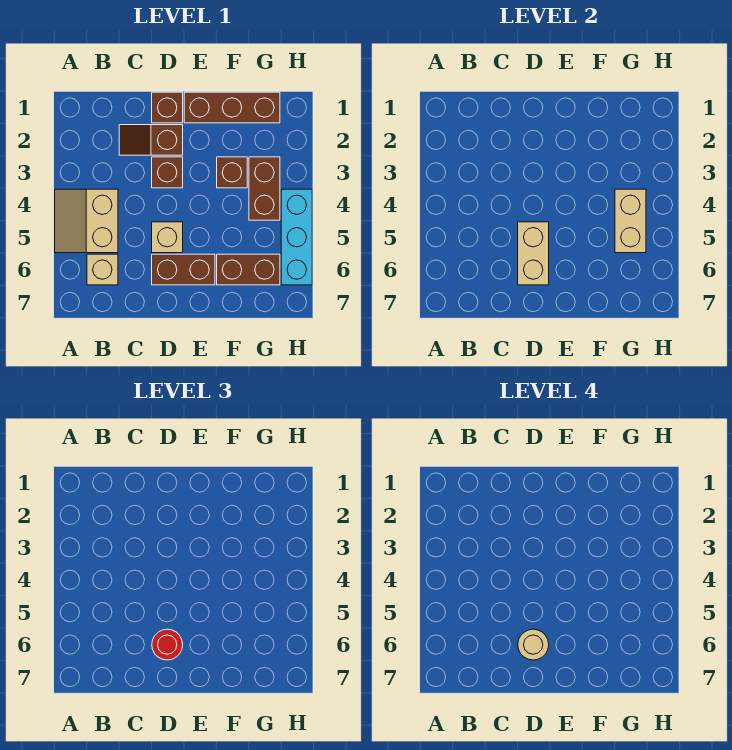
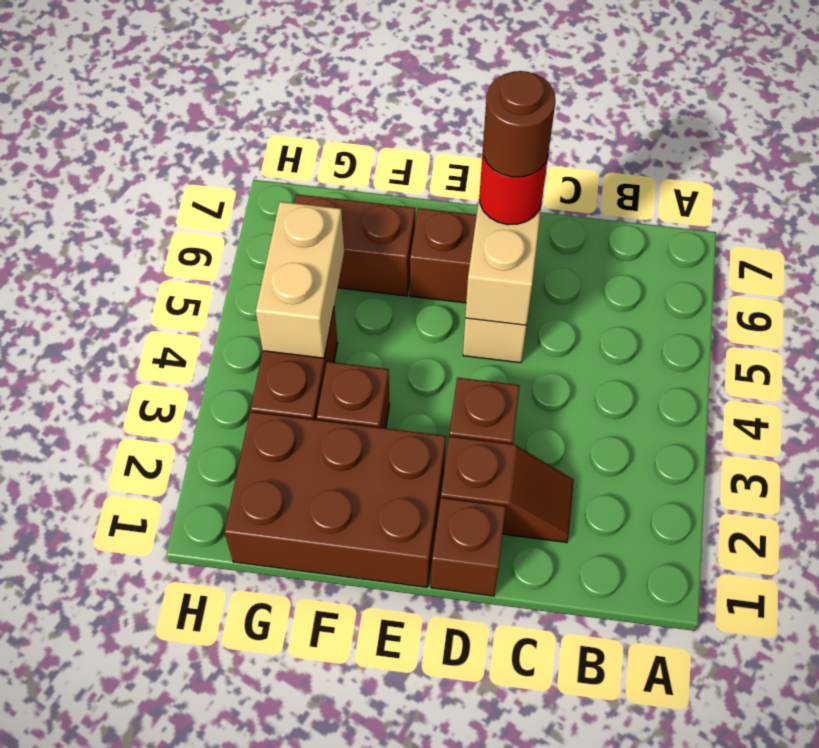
tan 2x2 slope [55,189,118,253] -> none
tan 1x1 brick [87,254,118,285] -> none
tan 1x1 round brick [518,629,549,660] -> brown 1x1 round brick [483,71,556,177]
brown 1x3 brick [184,92,280,123] -> brown 2x3 brick [224,412,446,587]
cyan 1x3 brick [281,189,312,285] -> none

